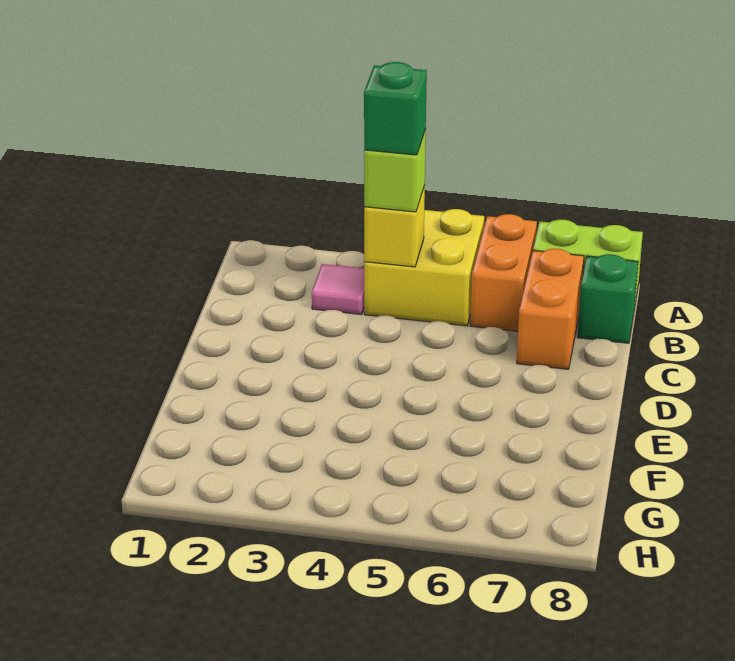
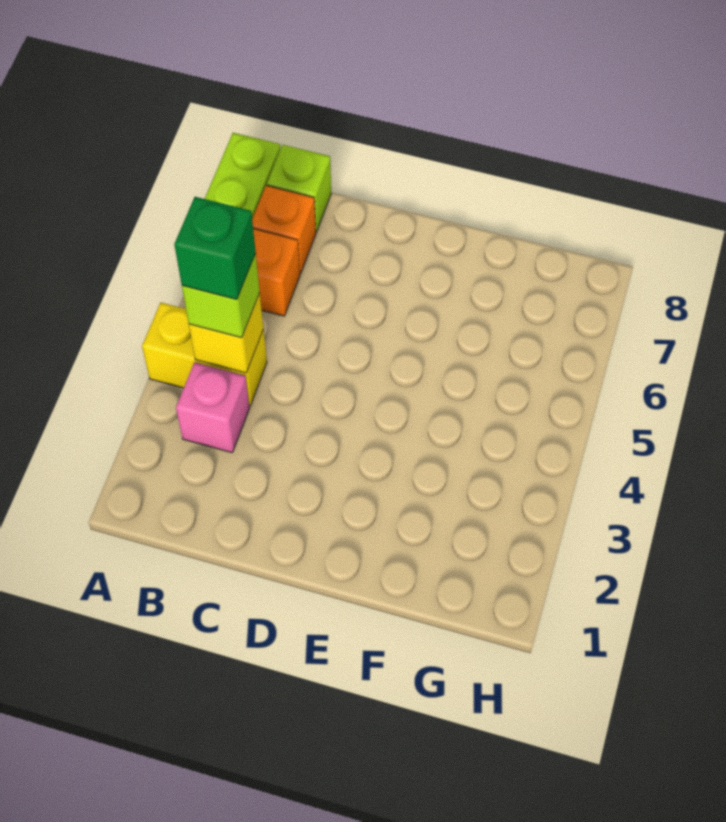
yellow 2x2 brick [364,209,484,326] -> yellow 1x2 brick [142,303,267,406]
pink 1x1 tile [312,264,364,314] -> pink 1x1 brick [176,362,250,453]
orange 1x2 brick [517,249,584,369] -> orange 1x1 brick [252,186,316,273]
green 1x1 brick [577,254,638,343] -> lime 1x1 brick [267,145,331,232]

